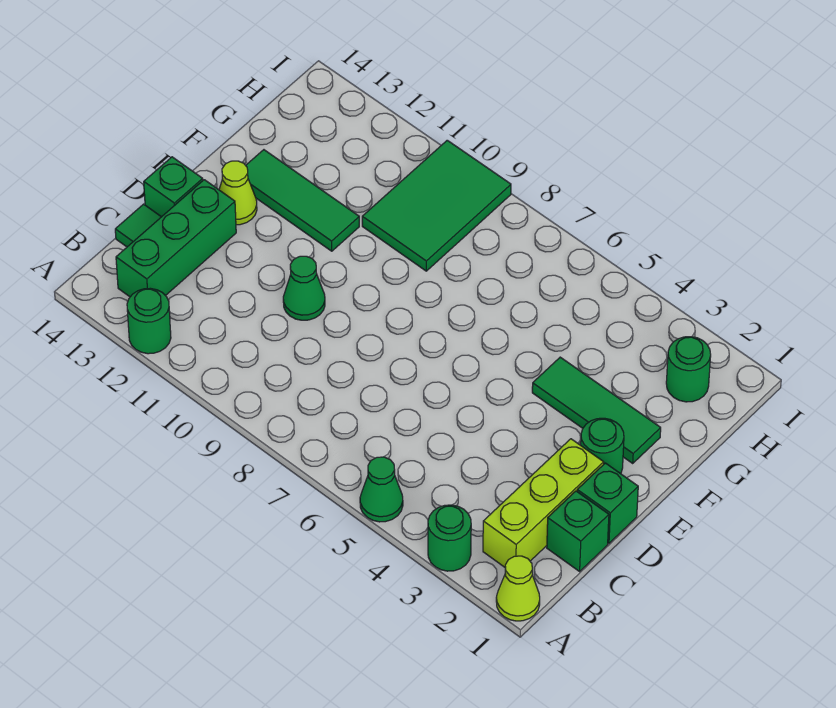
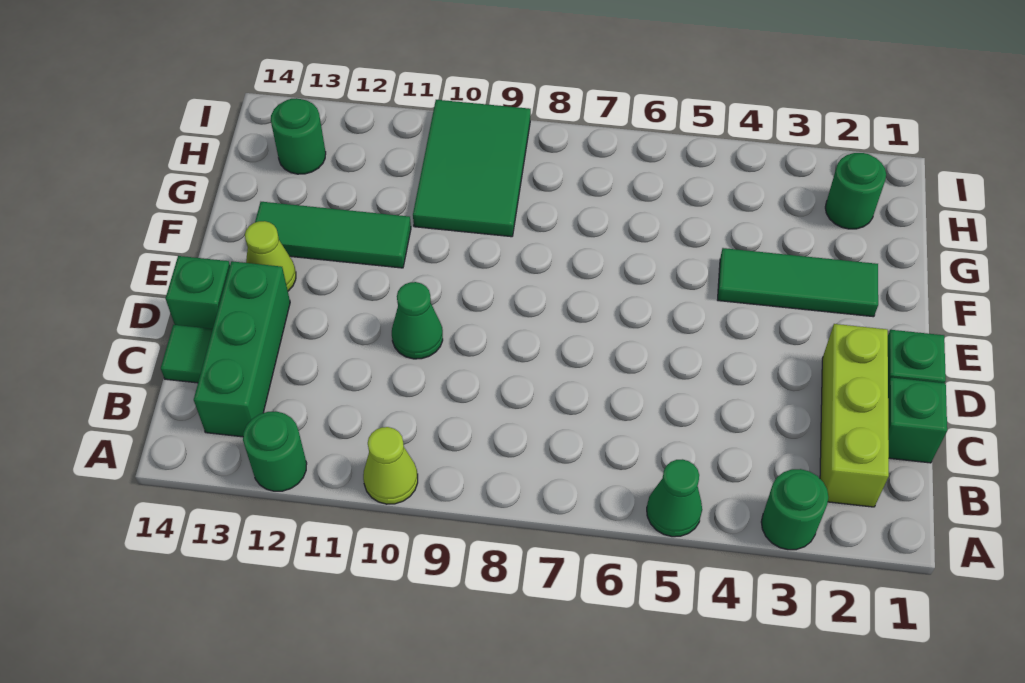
lime 1x1 cone [496,556,540,621] -> lime 1x1 cone moved to [363,427,418,504]
green 1x1 round brick [581,418,624,474] -> green 1x1 round brick moved to [271,98,326,174]

